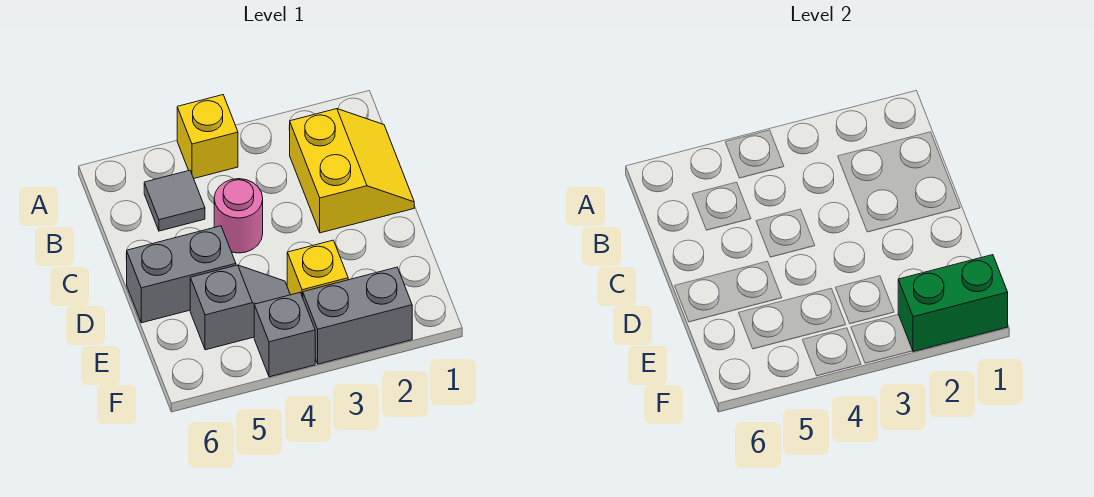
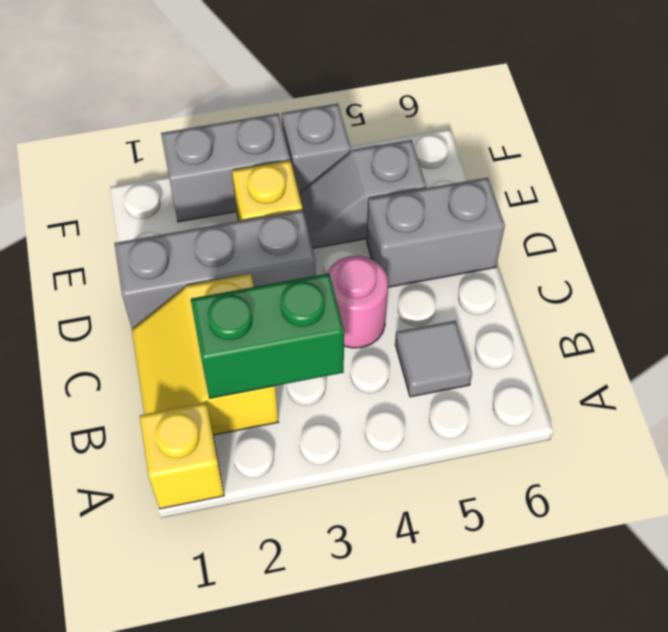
yellow 1x1 brick [177,95,238,178] -> yellow 1x1 brick moved to [140,403,224,509]
none -> grey 1x3 brick [114,210,316,329]
green 1x2 brick [898,255,1008,352] -> green 1x2 brick moved to [191,274,344,398]

